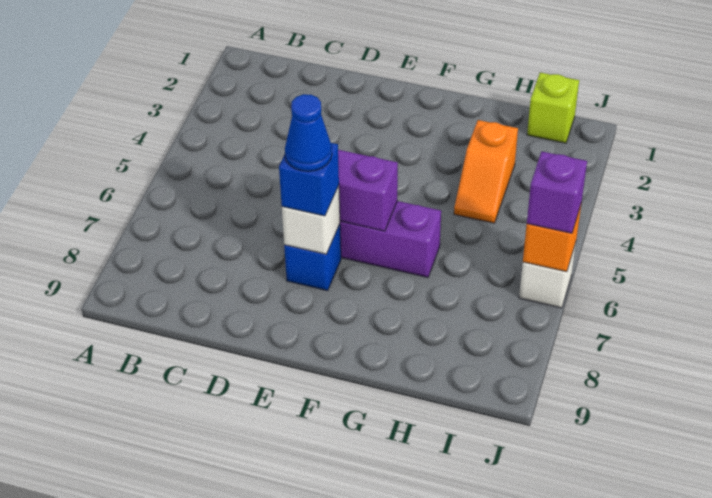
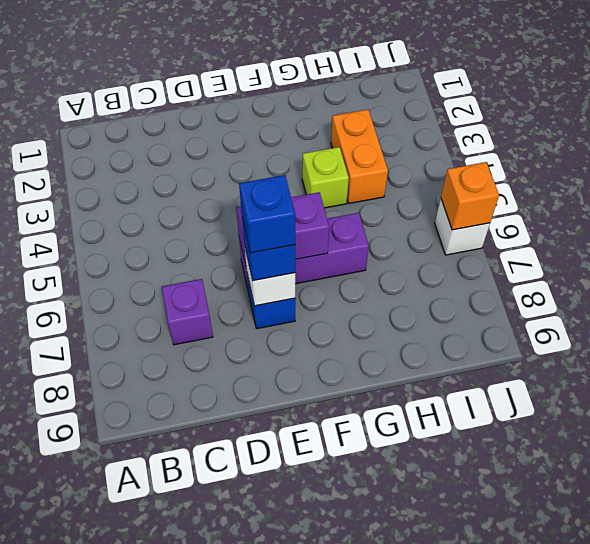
blue 1x1 cone [285,94,332,171] -> blue 1x1 brick [239,175,295,253]
orange 1x2 slope [454,120,518,223] -> orange 1x2 brick [331,110,388,203]
lime 1x1 brick [527,73,579,143] -> lime 1x1 brick moved to [302,147,349,208]
purple 1x1 brick [527,152,587,233] -> purple 1x1 brick moved to [162,279,213,345]

